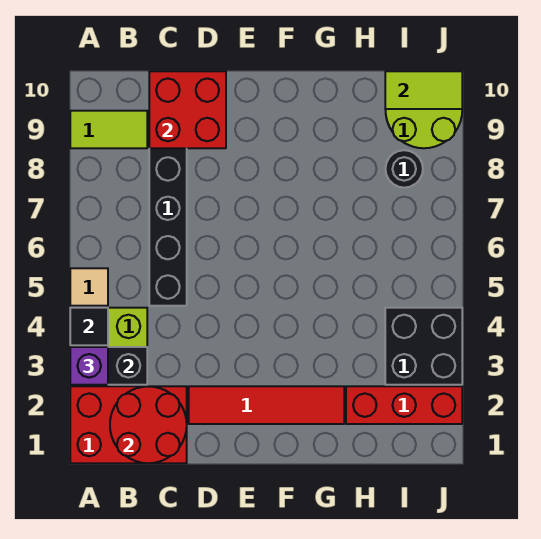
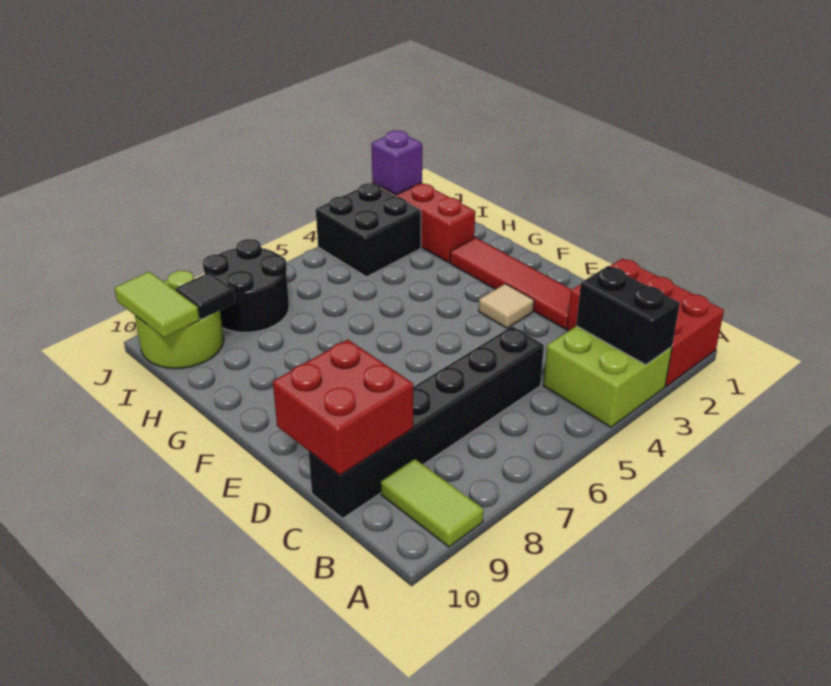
purple 1x1 brick [70,347,108,385] -> purple 1x1 brick moved to [371,131,422,195]
black 1x1 tile [70,308,108,345] -> black 1x1 tile moved to [176,272,235,319]
tan 1x1 tile [70,268,108,306] -> tan 1x1 tile moved to [479,284,534,328]
red 2x2 round brick [110,386,187,463] -> none
black 1x1 round brick [386,150,423,188] -> black 2x2 round brick [203,239,289,332]

